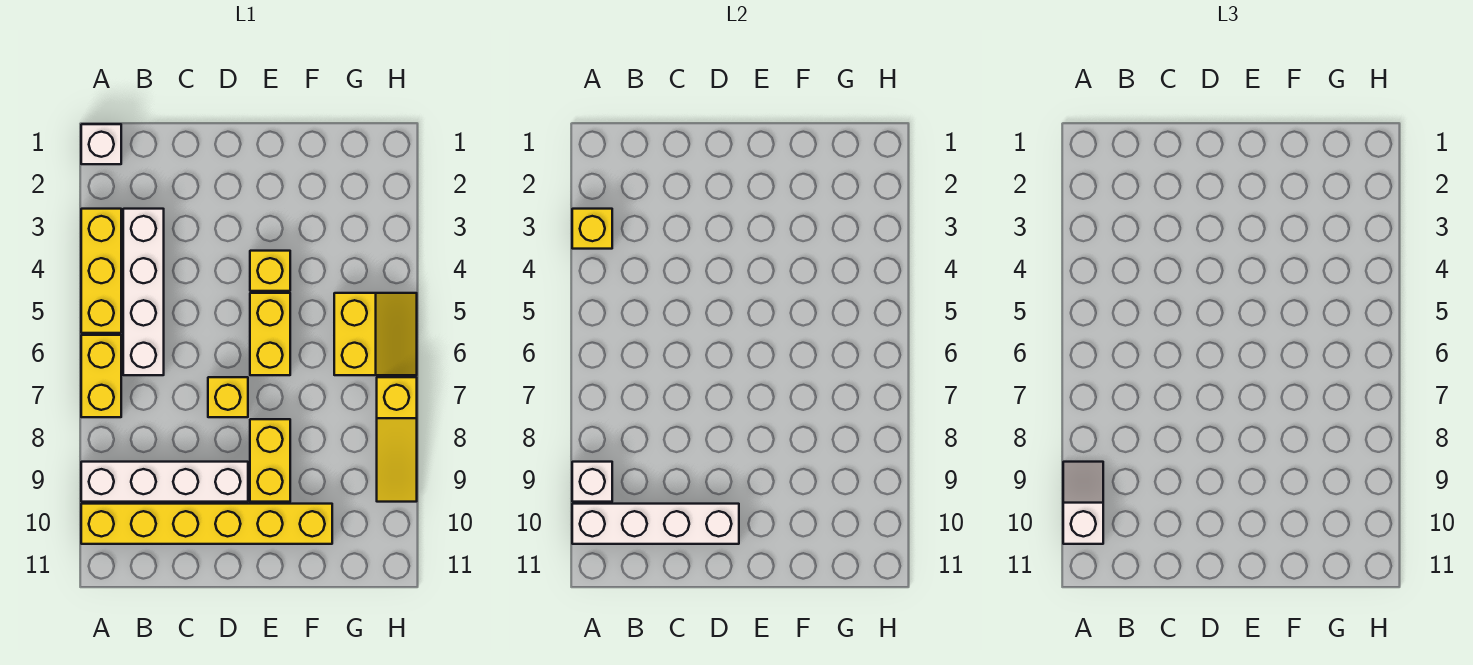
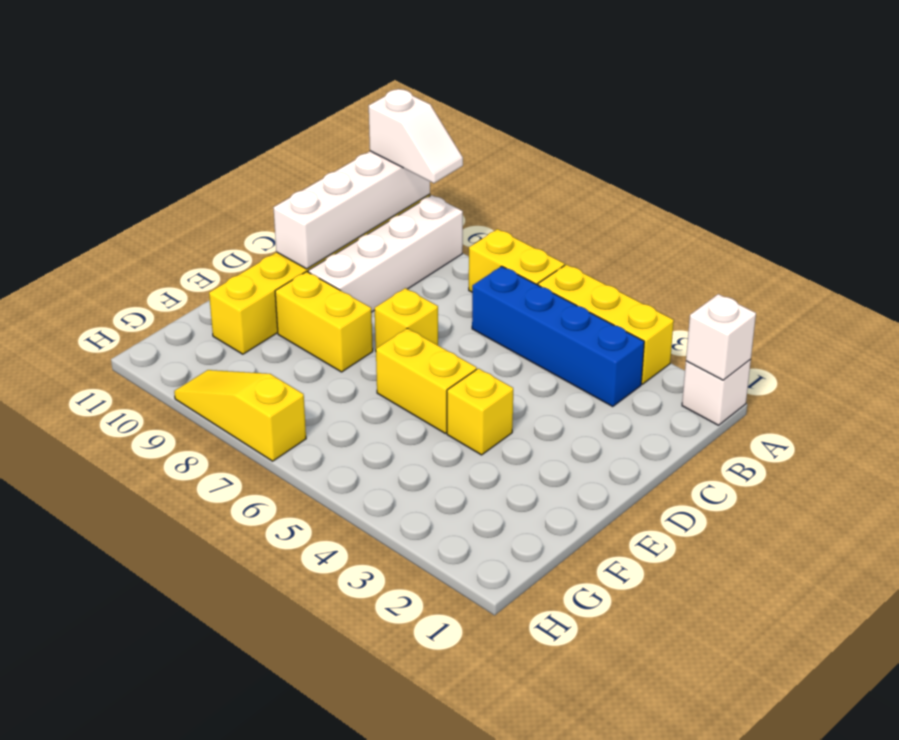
yellow 1x1 brick [572,209,612,249] -> none
white 1x1 brick [572,462,612,502] -> white 1x1 brick moved to [686,294,756,380]
white 1x4 brick [123,209,164,375] -> blue 1x4 brick [472,266,644,406]
yellow 2x2 slope [334,293,417,375] -> none

